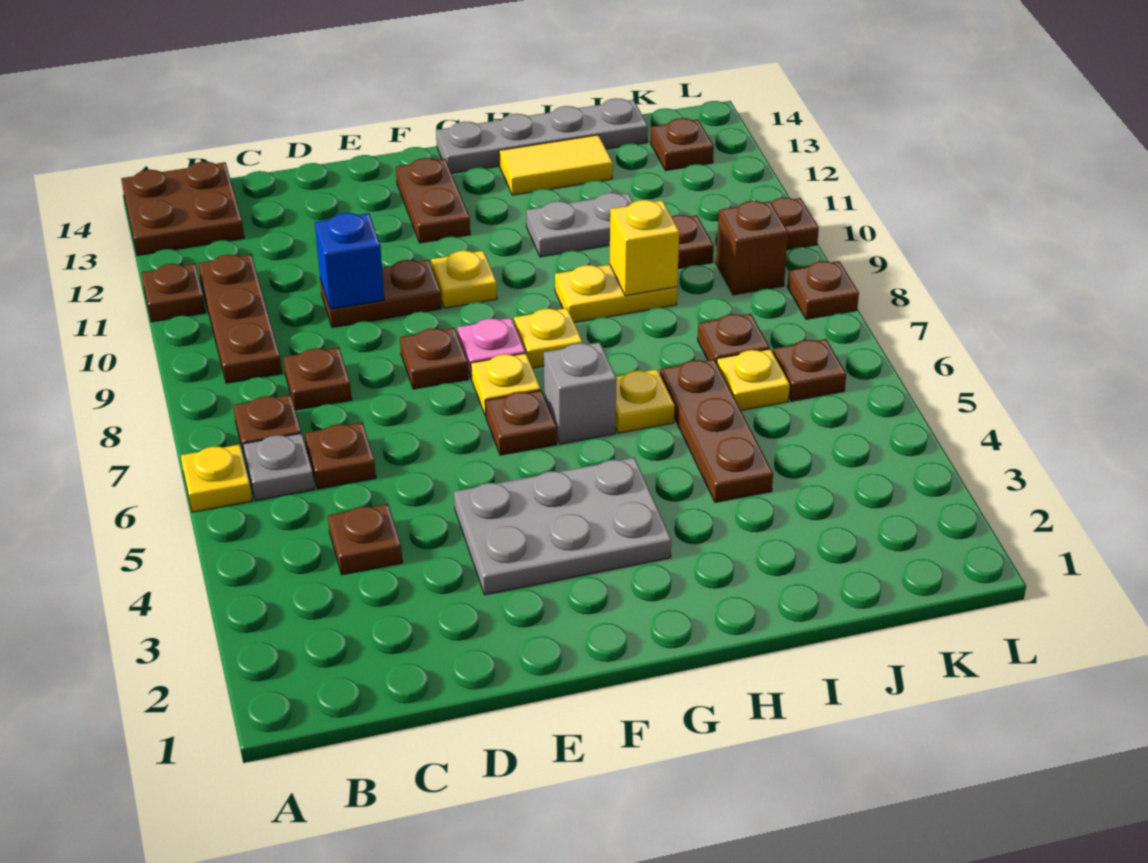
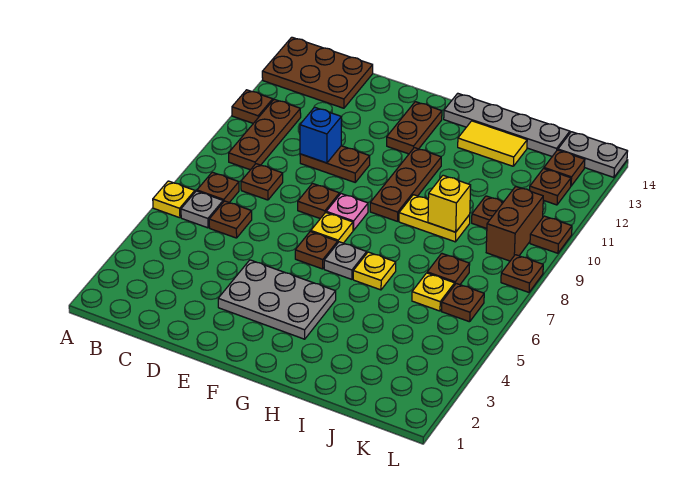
brown 2x2 plate [121,161,244,255] -> brown 2x3 plate [262,37,373,108]
brown 1x1 plate [328,504,402,575] -> brown 1x1 plate moved to [530,169,571,205]
yellow 1x1 plate [431,251,497,308] -> none
grey 1x1 brick [544,342,617,444] -> grey 1x1 plate [324,242,367,279]
yellow 1x1 plate [514,308,582,368] -> none
grey 1x2 plate [526,193,633,257] -> grey 1x2 plate moved to [558,132,628,177]
brown 1x3 plate [660,359,773,502] -> brown 1x3 plate moved to [370,148,441,221]
brown 1x1 brick [716,201,788,295] -> brown 1x2 brick [486,186,543,261]

